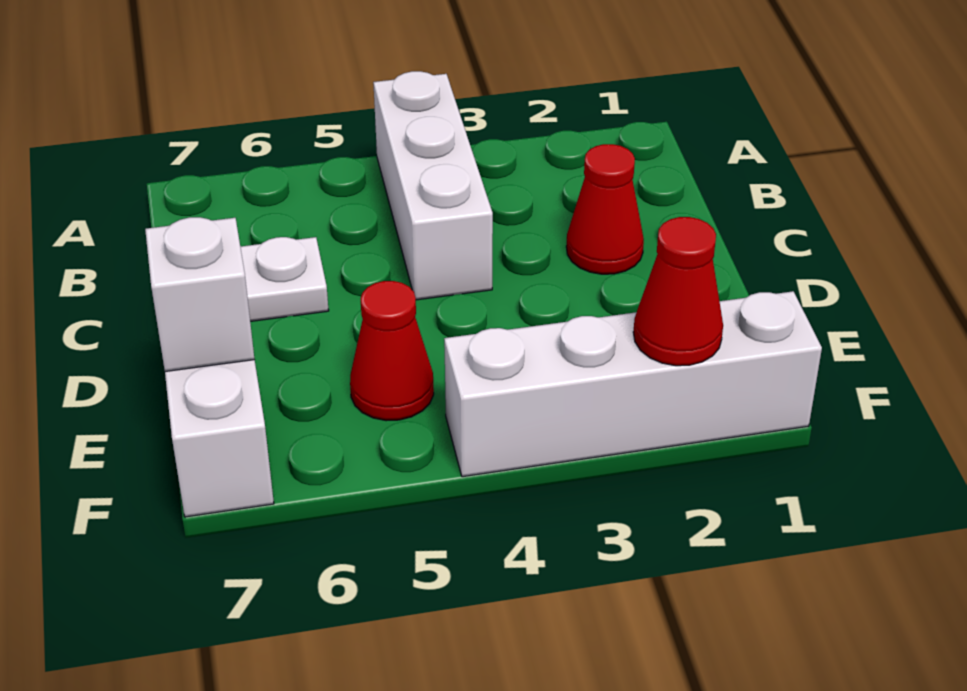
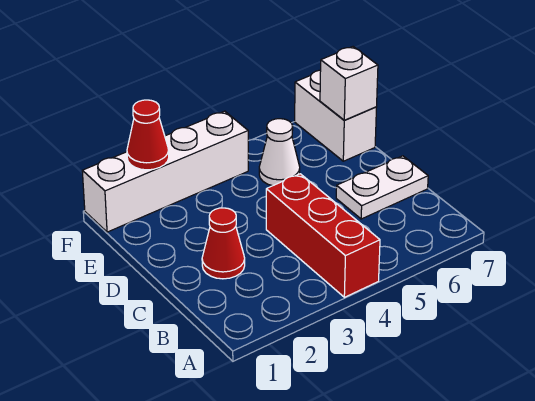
white 1x3 brick [373,71,493,300] -> red 1x3 brick [266,174,380,297]
red 1x1 cone [350,281,434,421] -> white 1x1 cone [259,119,300,186]

